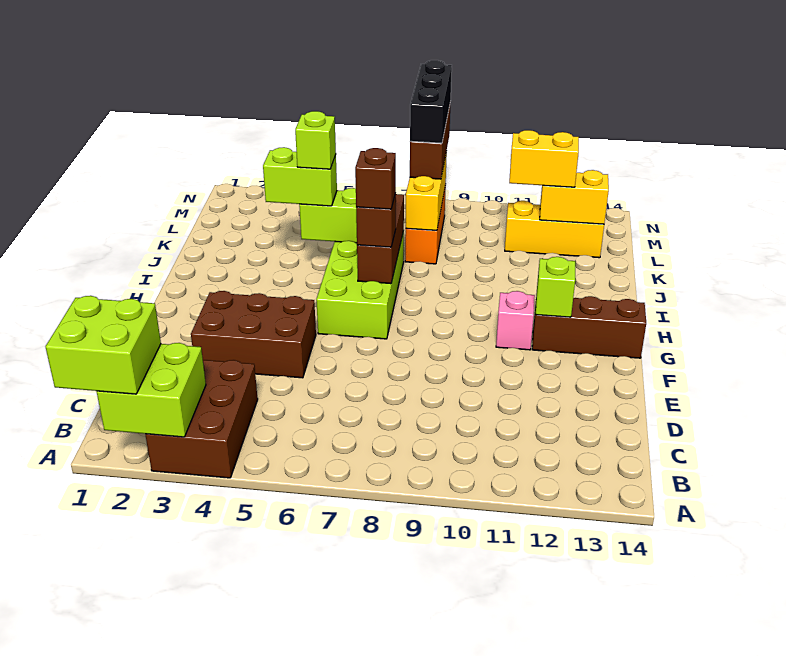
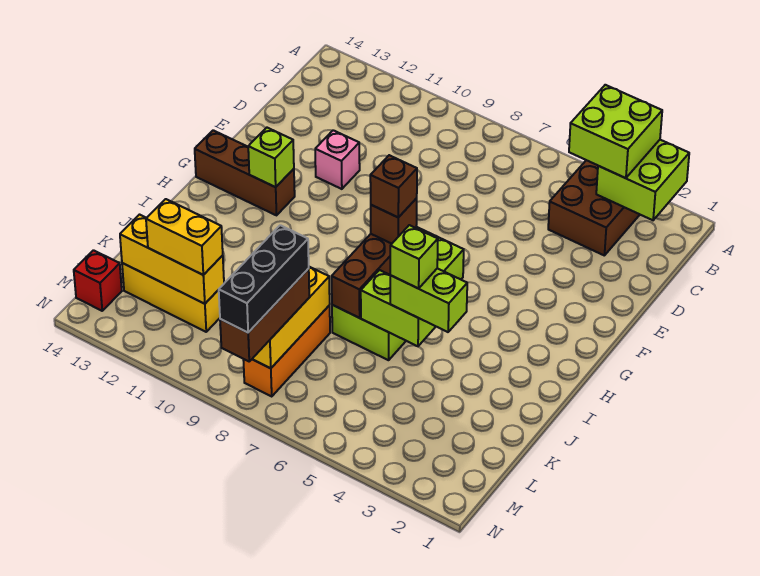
lime 2x2 brick [46,296,161,394] -> lime 2x2 brick moved to [569,85,662,178]
brown 2x3 brick [191,291,316,378] -> none
pink 1x1 brick [496,291,535,350] -> pink 1x1 brick moved to [315,130,360,189]
yellow 1x2 brick [540,170,609,224] -> yellow 1x3 brick [120,215,224,304]
none -> red 1x1 brick [74,250,122,311]

